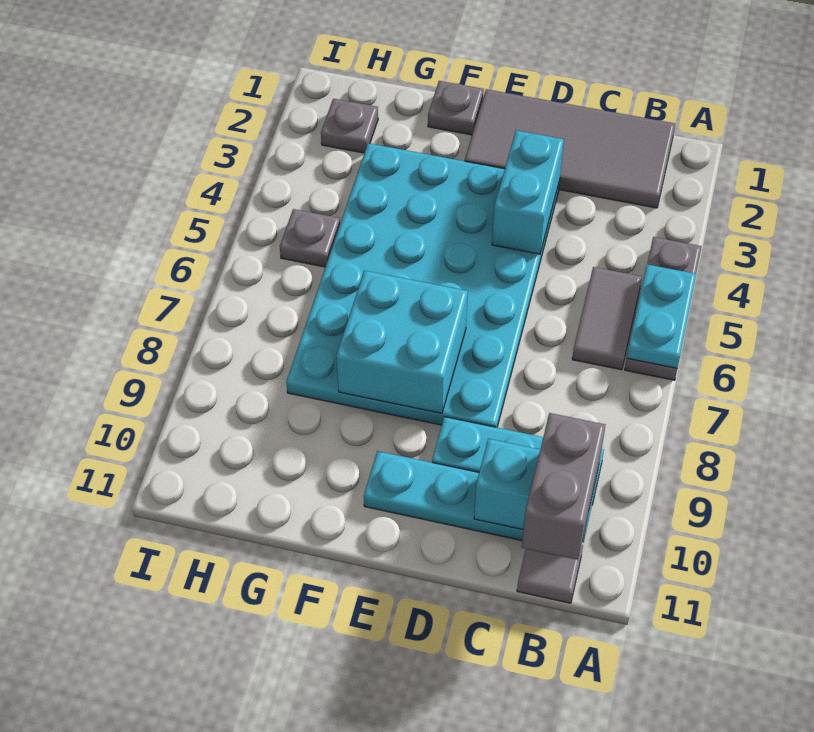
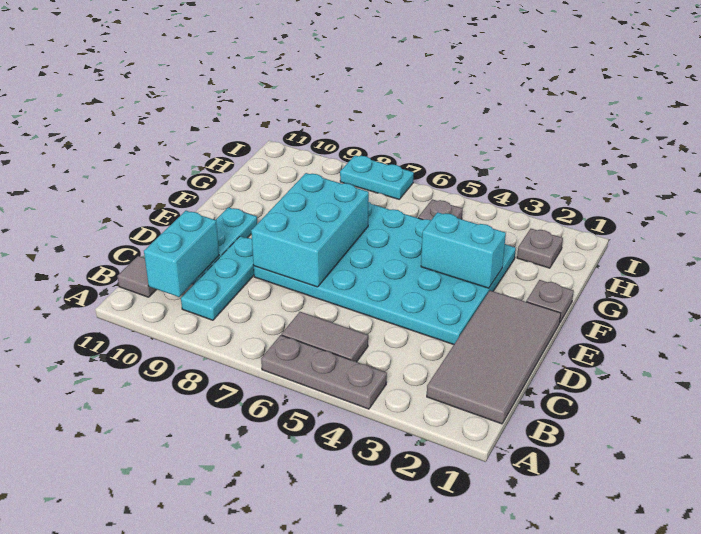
cyan 1x2 plate [627,264,696,368] -> cyan 1x2 plate moved to [340,155,414,199]
grey 1x2 brick [522,413,605,560] -> none
cyan 1x2 brick [492,130,564,254] -> cyan 1x2 brick moved to [421,212,506,288]
cyan 2x2 brick [336,271,468,413] -> cyan 2x3 brick [251,173,369,287]

